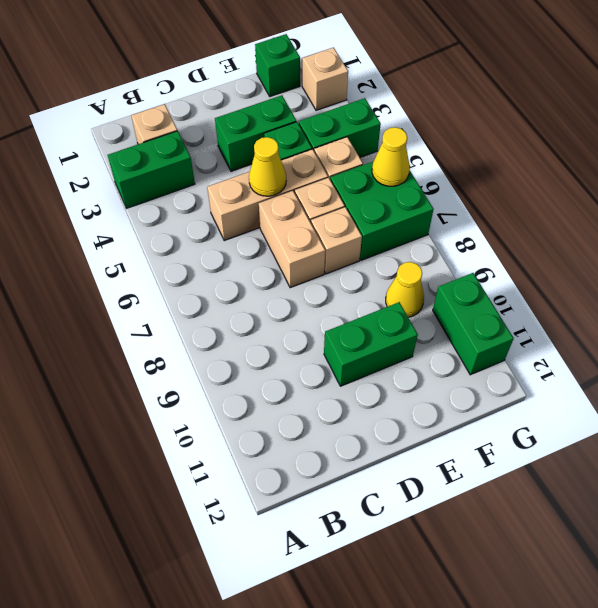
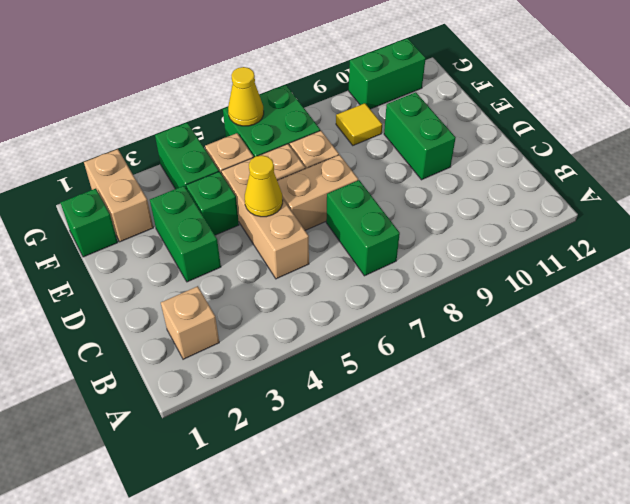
green 1x2 brick [108,131,195,208] -> green 1x2 brick moved to [326,180,400,276]
yellow 1x1 cone [386,262,424,317] -> yellow 1x1 tile [336,103,382,145]
tan 1x1 brick [302,48,348,110] -> tan 1x2 brick [84,149,153,242]

